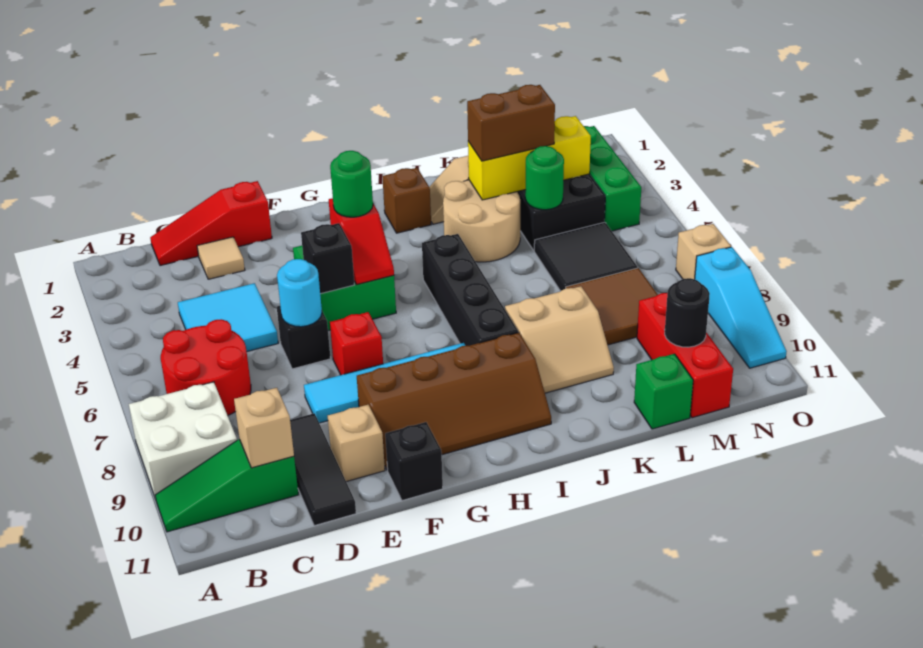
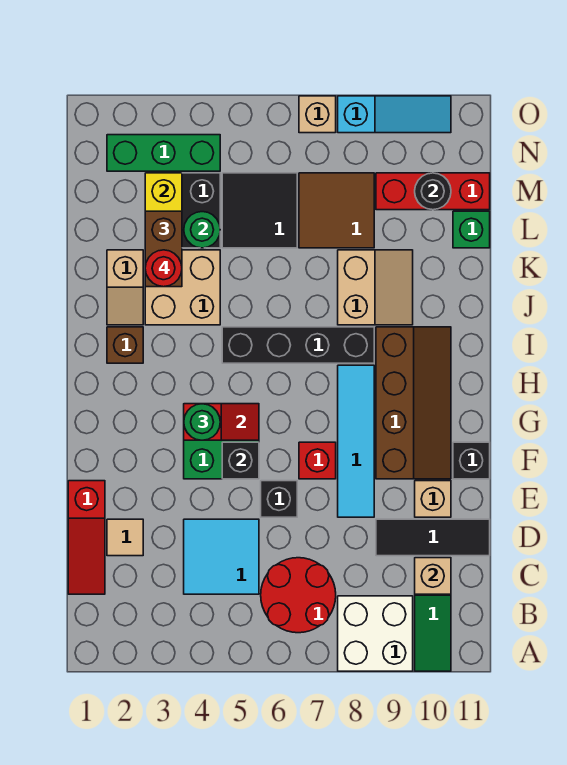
cyan 1x1 round brick [277,259,322,327] -> none
tan 2x2 round brick [443,180,520,262] -> tan 2x2 brick [145,250,220,325]
none -> red 1x1 round brick [145,250,182,287]

